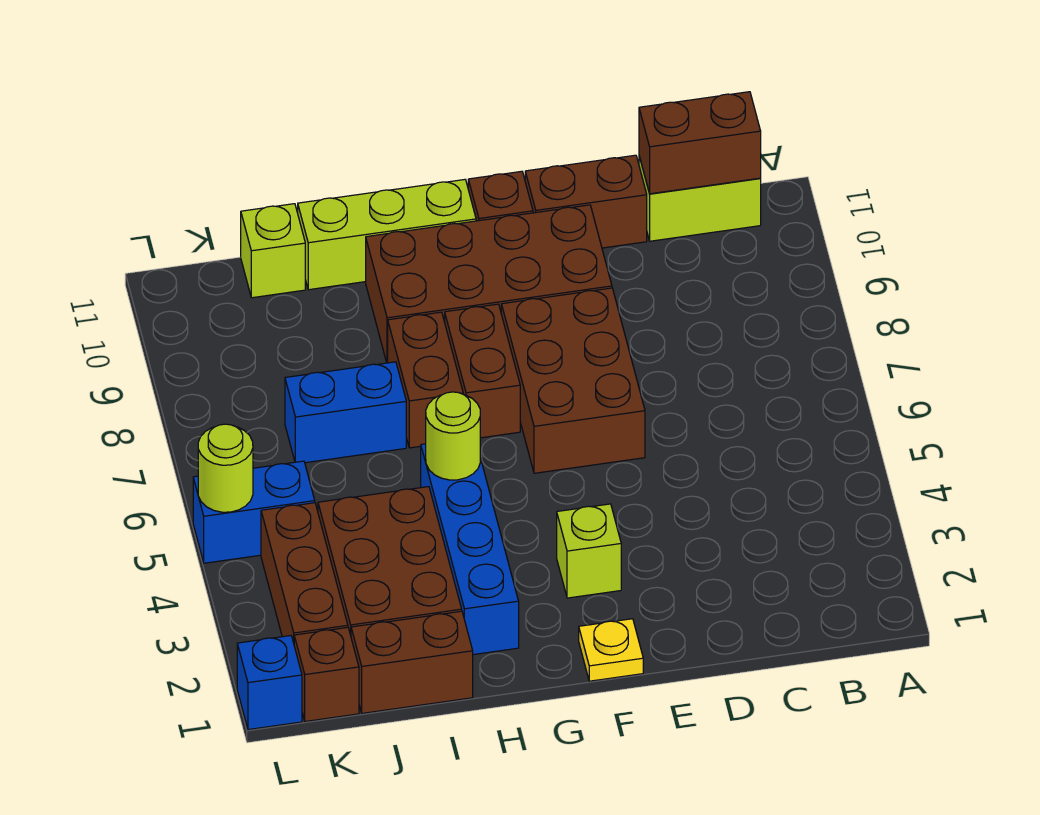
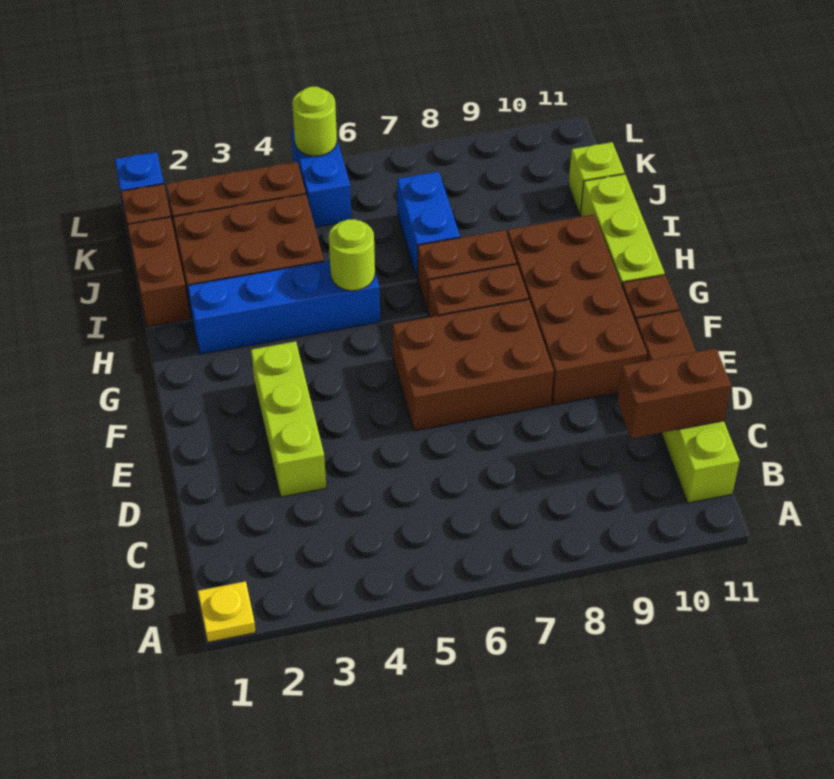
brown 1x2 brick [639,92,761,194] -> brown 1x2 brick turned to [617,348,731,438]
yellow 1x1 plate [579,619,643,681] -> yellow 1x1 plate moved to [198,581,256,642]
lime 1x1 brick [557,504,621,598] -> lime 1x3 brick [251,341,326,497]

